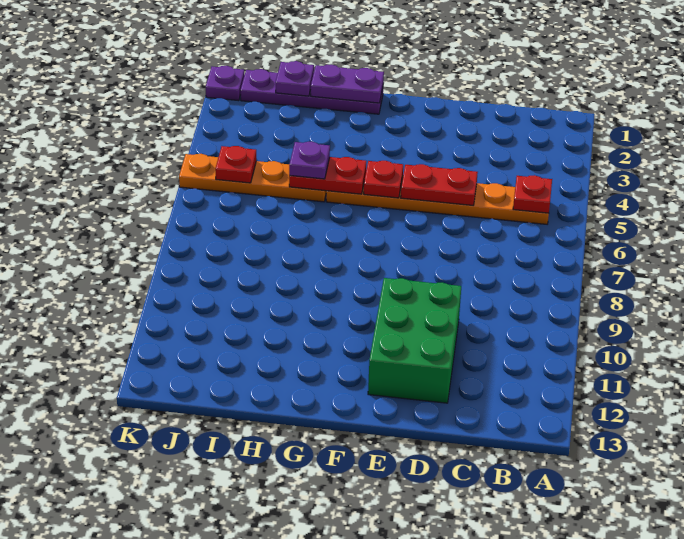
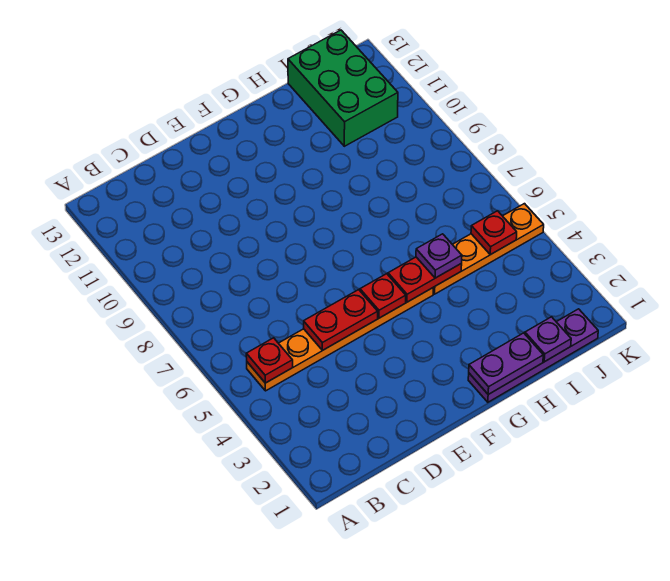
green 2x3 brick [368,278,461,403] -> green 2x3 brick moved to [288,30,398,146]
purple 1x1 plate [206,66,244,101] -> none

